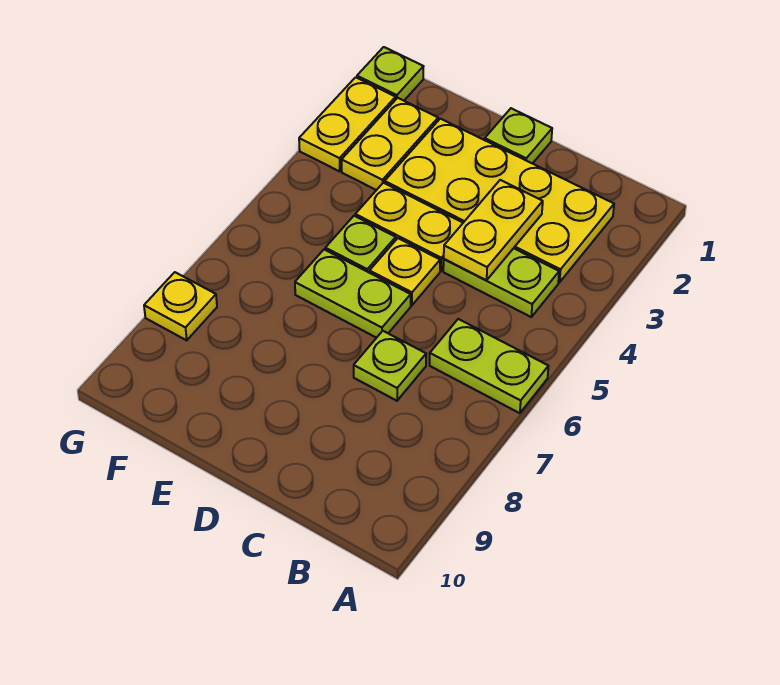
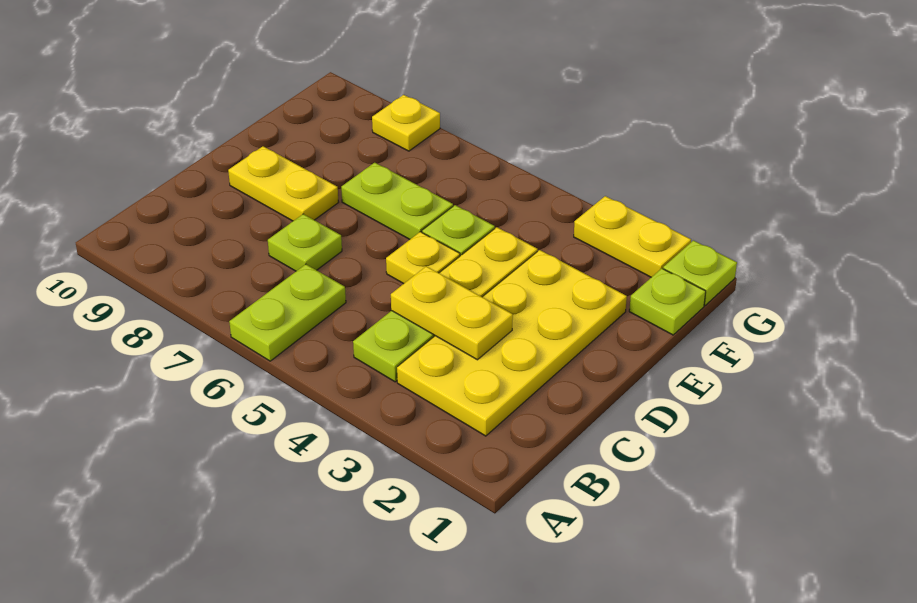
lime 1x1 plate [485,108,552,164] -> lime 1x1 plate moved to [629,268,706,335]
lime 1x2 plate [295,250,411,338] -> lime 1x2 plate turned to [341,163,453,239]
yellow 1x2 plate [342,98,438,190] -> yellow 1x2 plate moved to [228,146,339,221]

